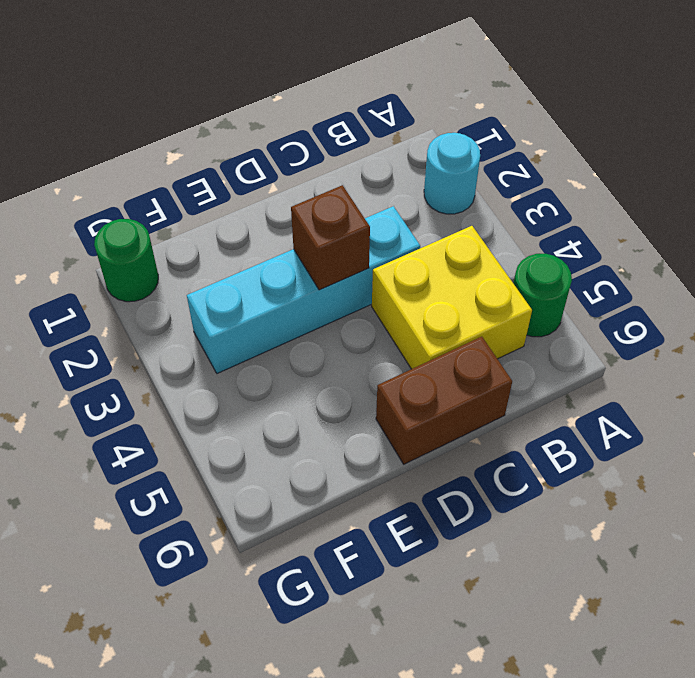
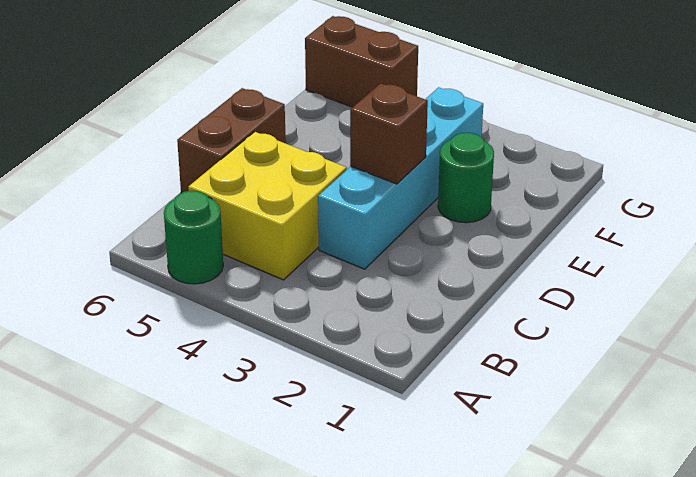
cyan 1x1 round brick [424,133,480,214] -> none
green 1x1 round brick [94,219,158,302] -> green 1x1 round brick moved to [438,133,494,223]
none -> brown 1x2 brick [305,16,418,107]

